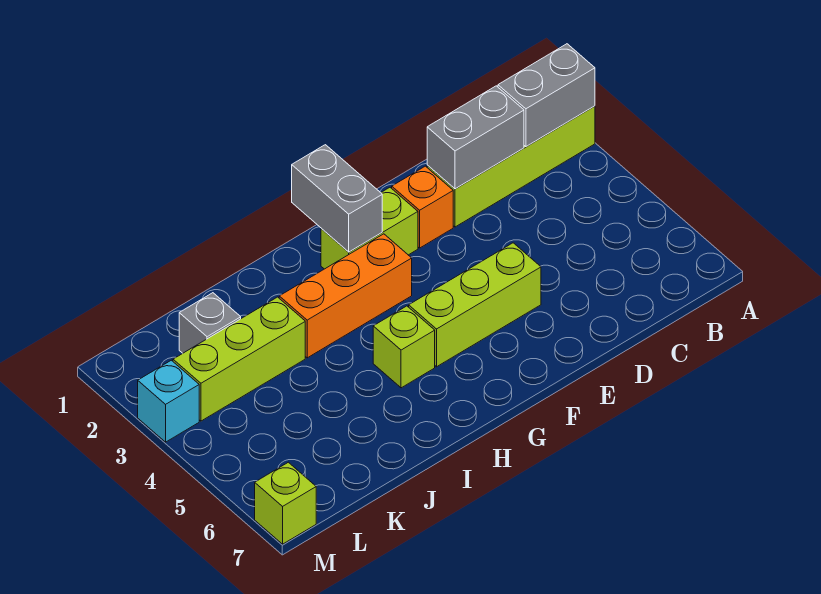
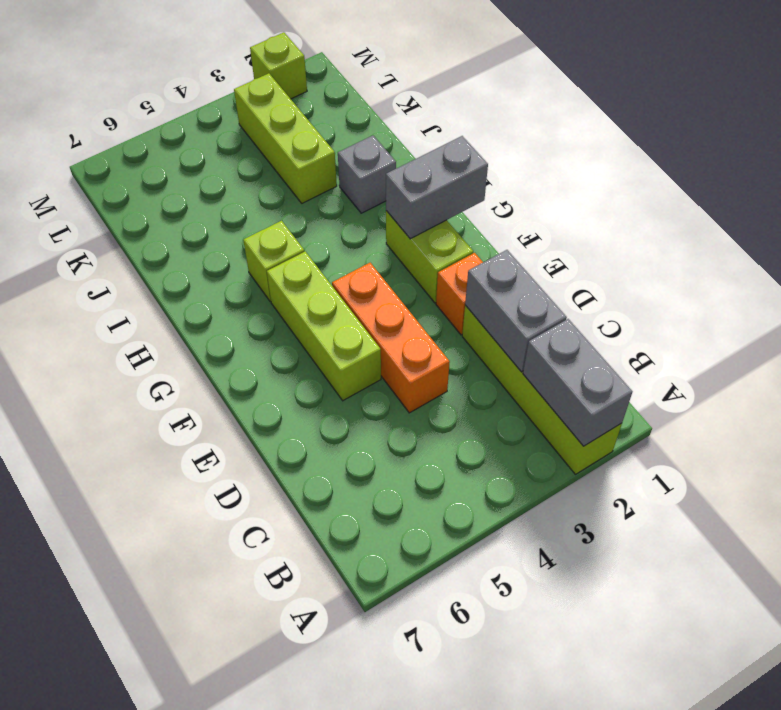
orange 1x3 brick [279,234,412,358] -> orange 1x3 brick moved to [332,263,450,413]
grey 1x1 brick [179,293,241,353] -> grey 1x1 brick moved to [338,136,396,213]
cyan 1x1 brick [138,360,199,442] -> none
lime 1x1 brick [255,462,316,544] -> lime 1x1 brick moved to [250,32,307,99]

